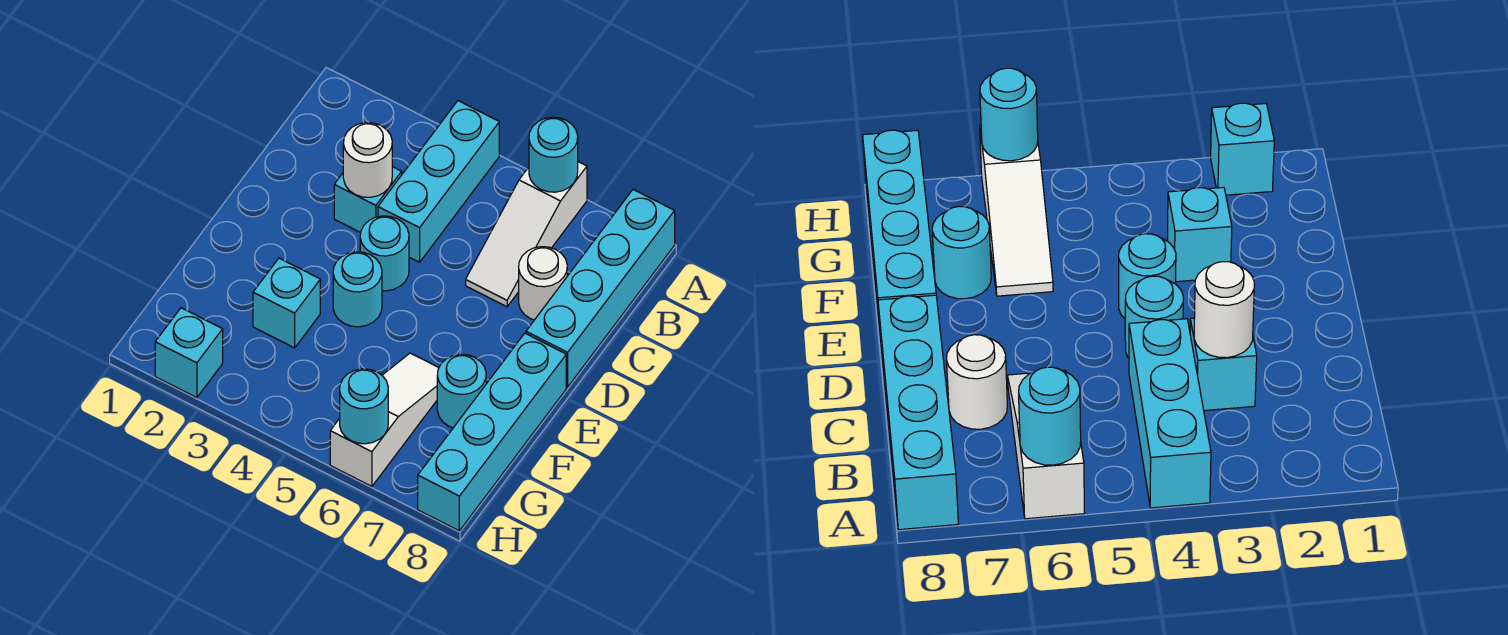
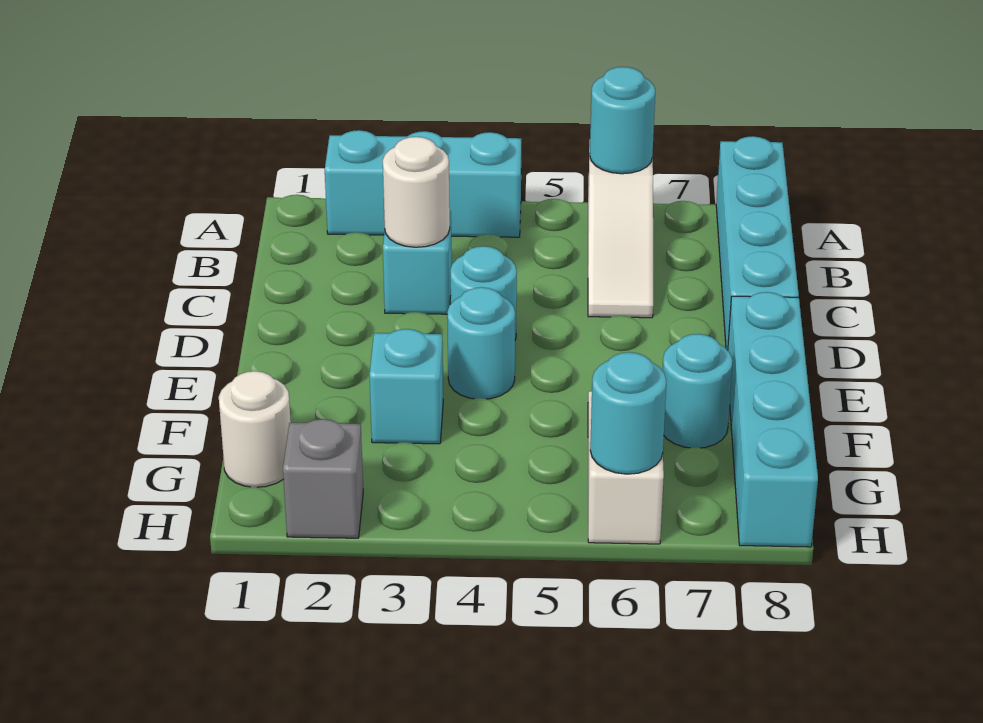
cyan 1x3 brick [378,101,499,262] -> cyan 1x3 brick turned to [325,130,521,237]
white 1x1 round brick [519,247,567,320] -> white 1x1 round brick moved to [219,371,291,487]
cyan 1x1 brick [155,308,223,398] -> grey 1x1 brick [283,419,363,538]

